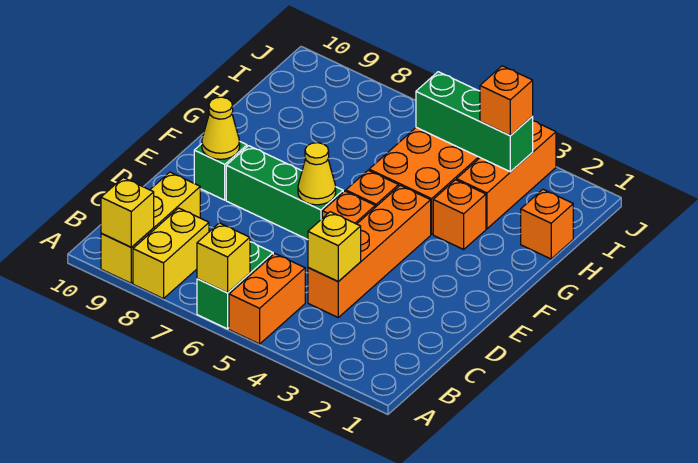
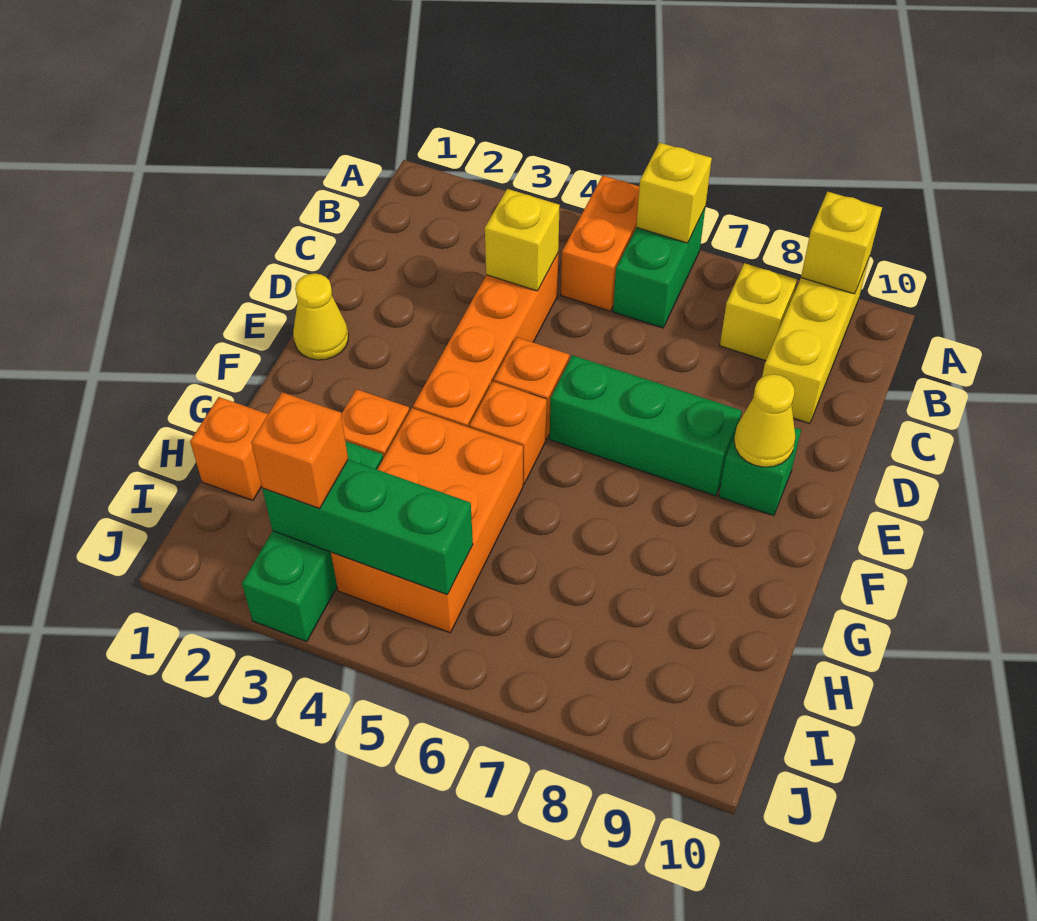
yellow 1x2 brick [133,208,209,299] -> yellow 1x1 brick [720,263,797,361]
yellow 1x1 cone [298,143,336,205] -> yellow 1x1 cone moved to [293,274,348,360]
orange 1x3 brick [457,121,556,229] -> green 1x3 brick [242,441,383,642]

